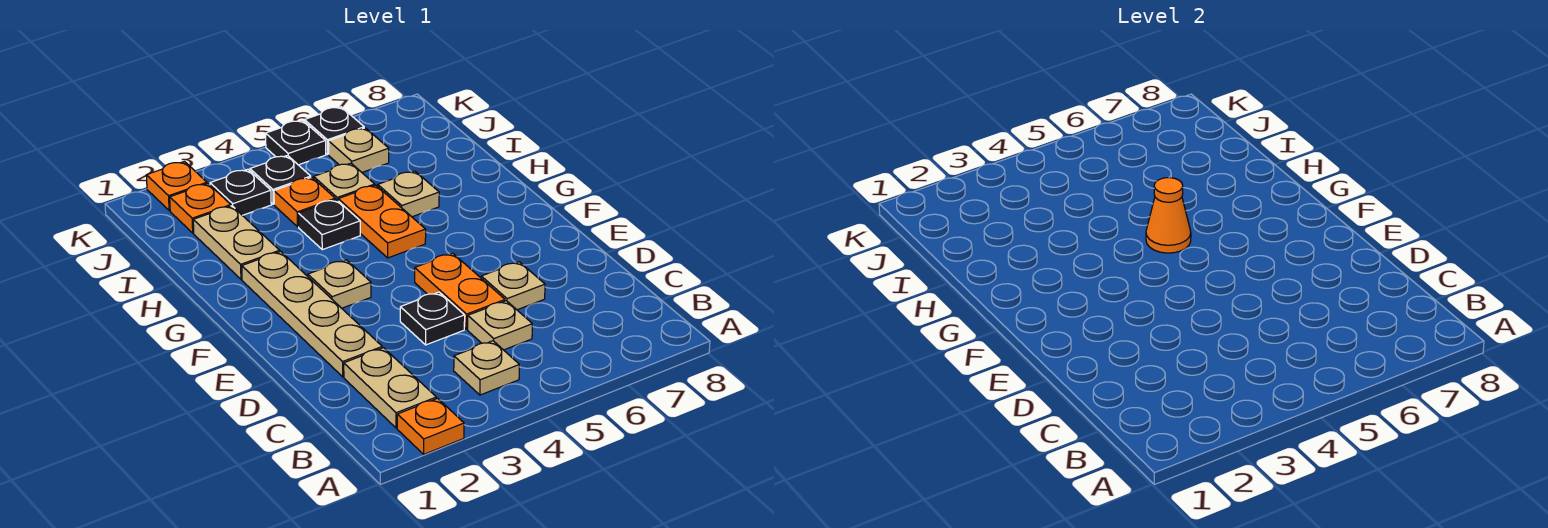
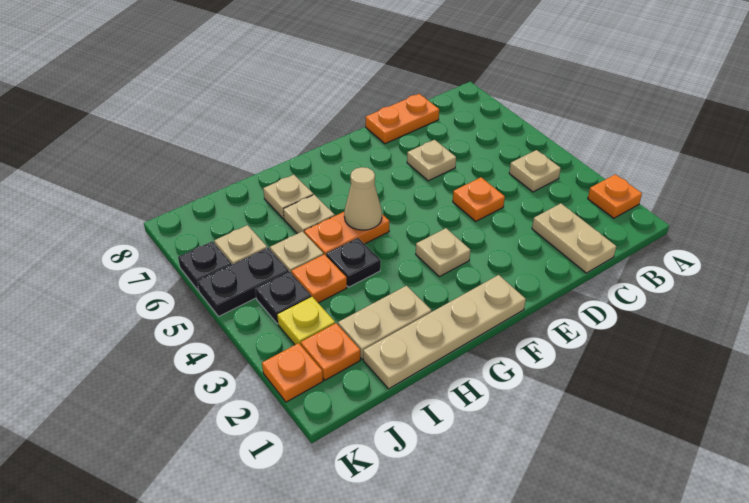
tan 1x2 plate [344,348,436,428] -> tan 1x2 plate turned to [532,203,616,273]
tan 1x1 plate [468,301,532,350] -> tan 1x1 plate moved to [263,175,313,219]
tan 1x4 plate [242,251,382,377] -> tan 1x4 plate moved to [363,275,526,389]
black 1x1 plate [400,292,465,345] -> orange 1x1 plate [453,177,505,221]
orange 1x2 plate [415,253,505,329] -> orange 1x2 plate moved to [366,94,439,144]
orange 1x1 cone [1146,178,1191,253] -> tan 1x1 cone [344,167,382,230]
black 1x1 plate [210,169,271,215] -> yellow 1x1 plate [277,297,335,345]
black 1x1 plate [266,120,326,165] -> black 1x2 plate [197,248,289,317]

